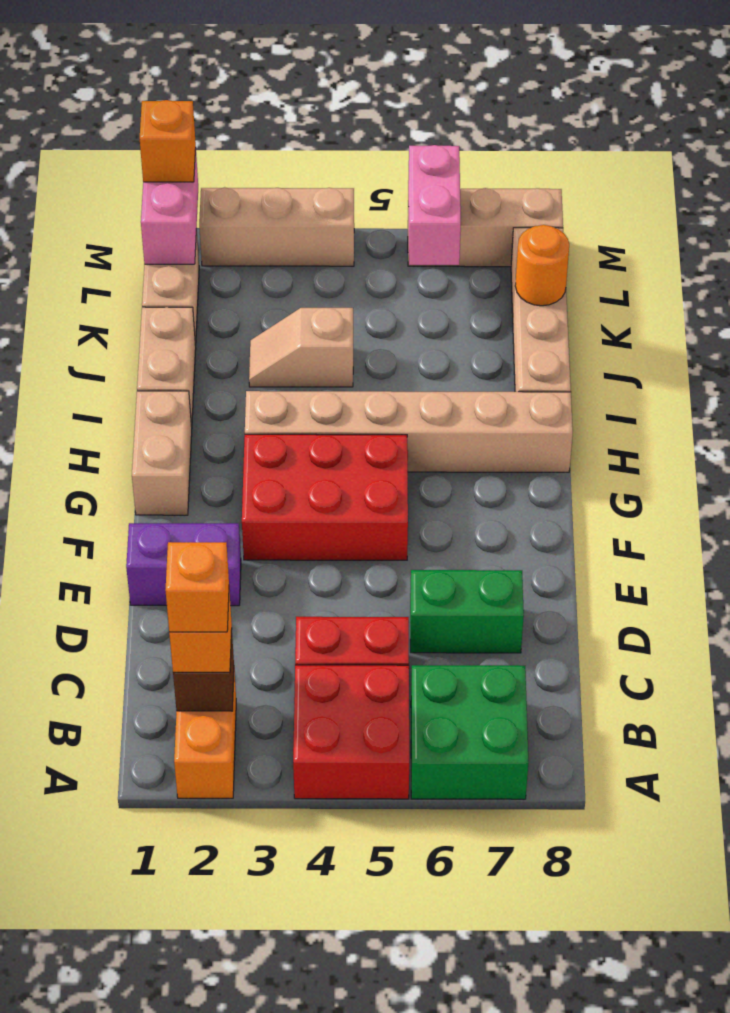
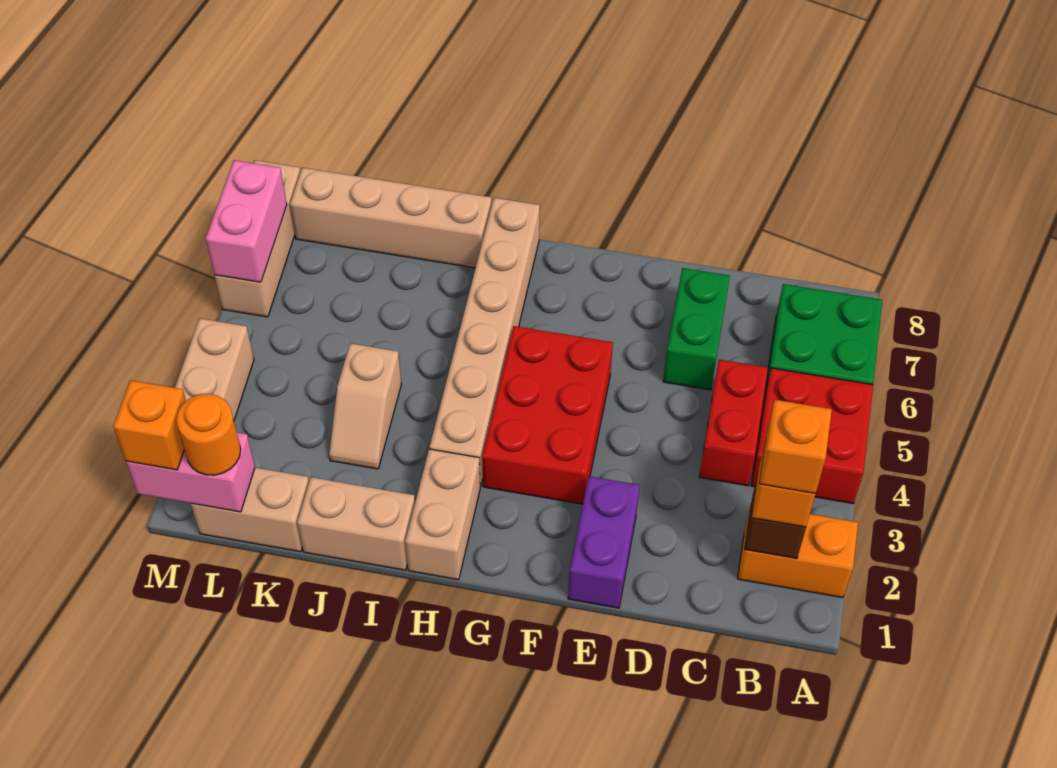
tan 1x2 brick [132,391,192,515] -> tan 1x2 brick turned to [405,449,480,580]
orange 1x1 round brick [515,225,569,306] -> orange 1x1 round brick moved to [176,394,241,475]
pink 1x2 brick [408,145,461,265] -> pink 1x2 brick turned to [206,160,287,282]

